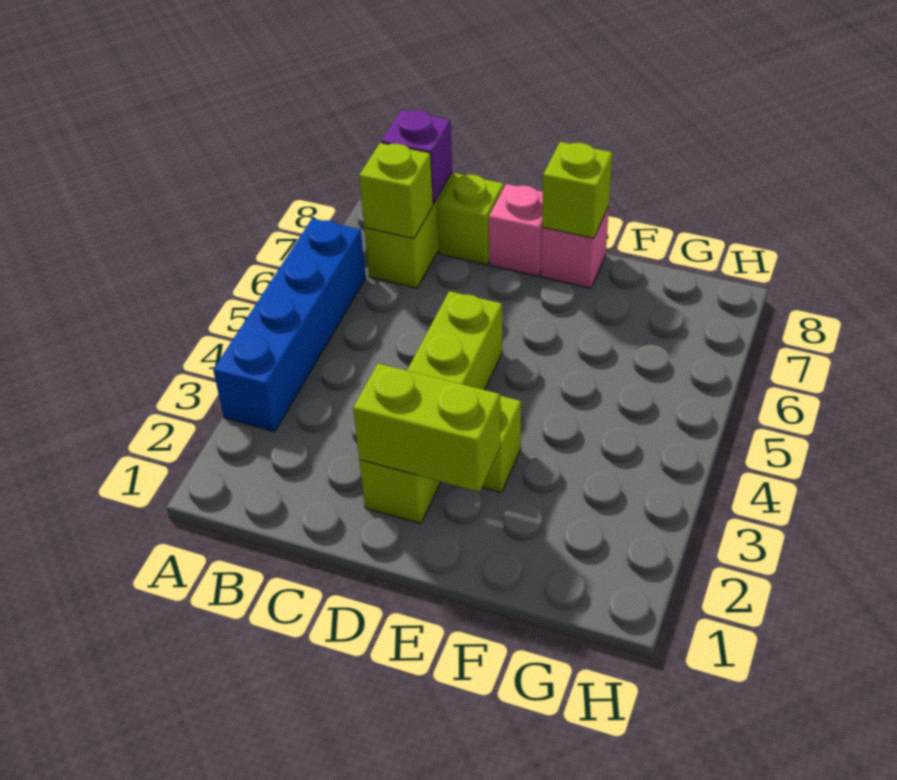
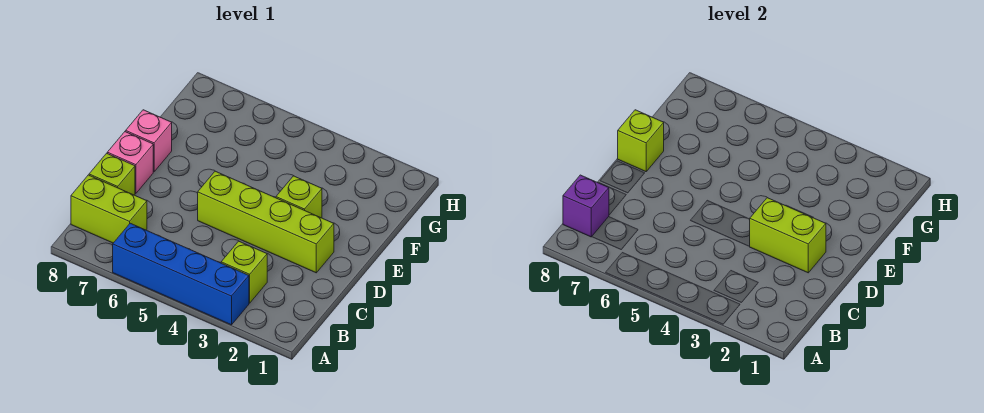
lime 1x1 brick [359,143,433,239] -> lime 1x1 brick moved to [221,241,267,303]
lime 1x2 brick [353,364,500,492] -> lime 1x2 brick turned to [749,198,826,273]

